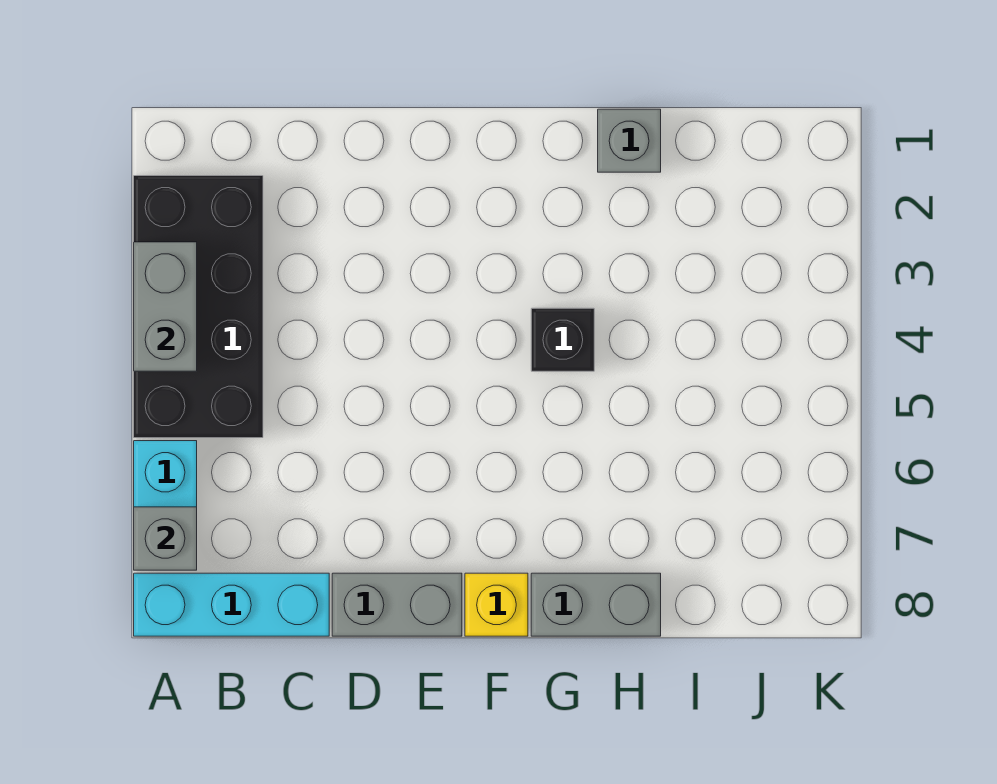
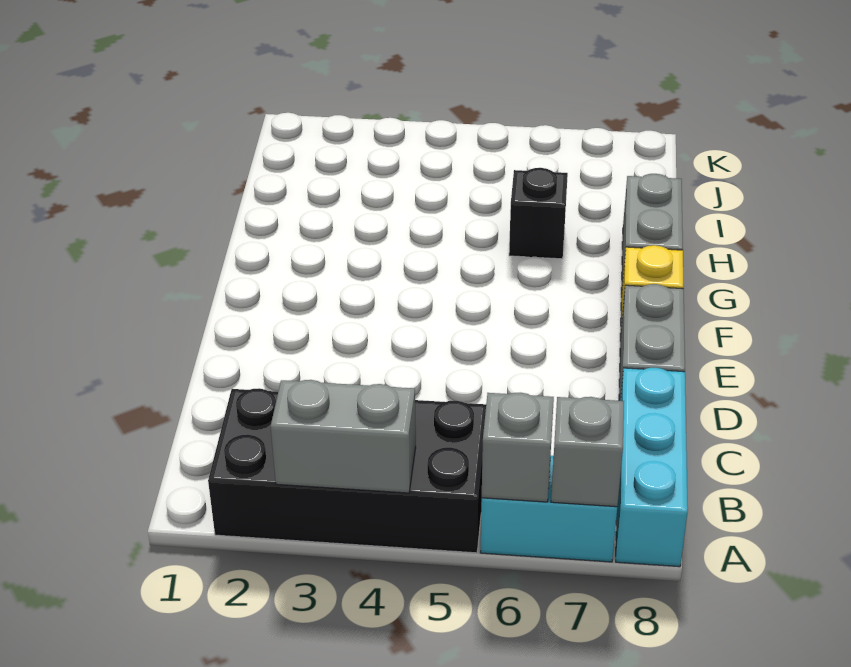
black 1x1 brick [531,308,594,371] -> black 1x1 brick moved to [509,168,568,259]
grey 1x1 brick [598,109,661,172] -> grey 1x1 brick moved to [482,393,554,502]

